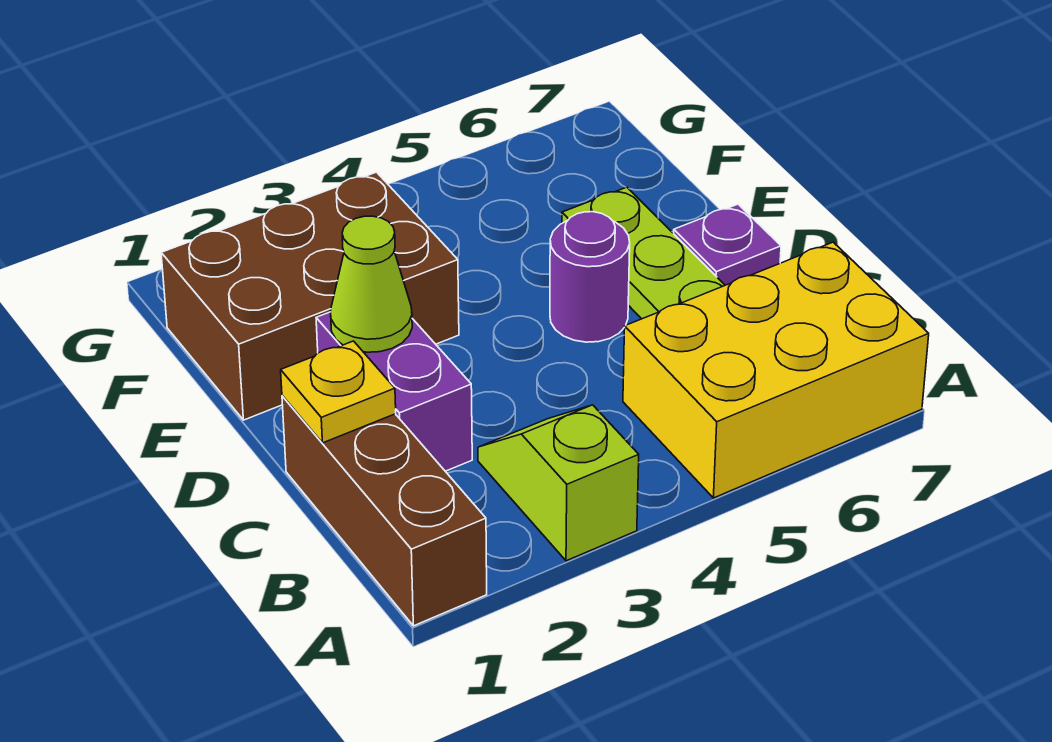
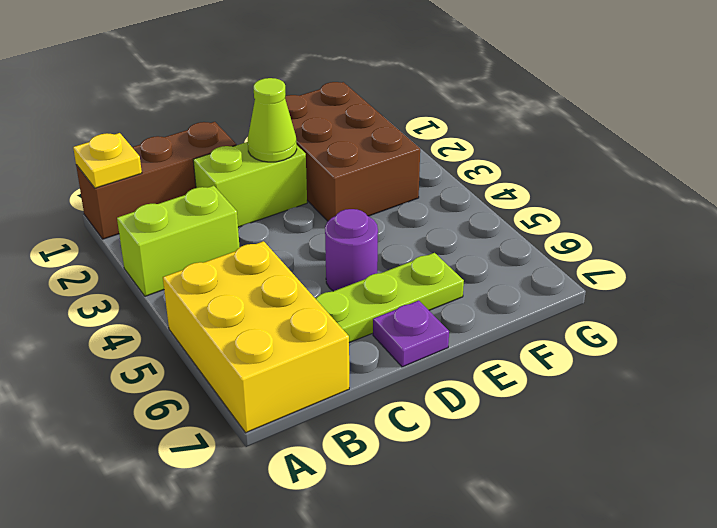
lime 1x2 slope [478,405,639,561] -> lime 1x2 brick [117,186,240,296]
yellow 1x1 plate [281,341,396,443] -> yellow 1x1 plate moved to [73,133,142,188]
purple 1x2 brick [316,312,472,471] -> lime 1x2 brick [193,142,307,227]

